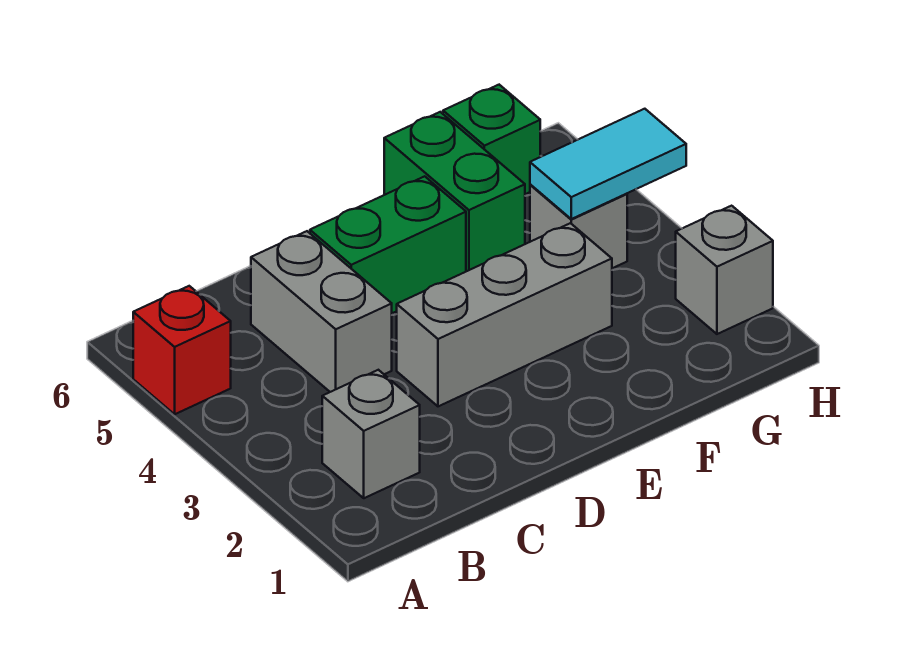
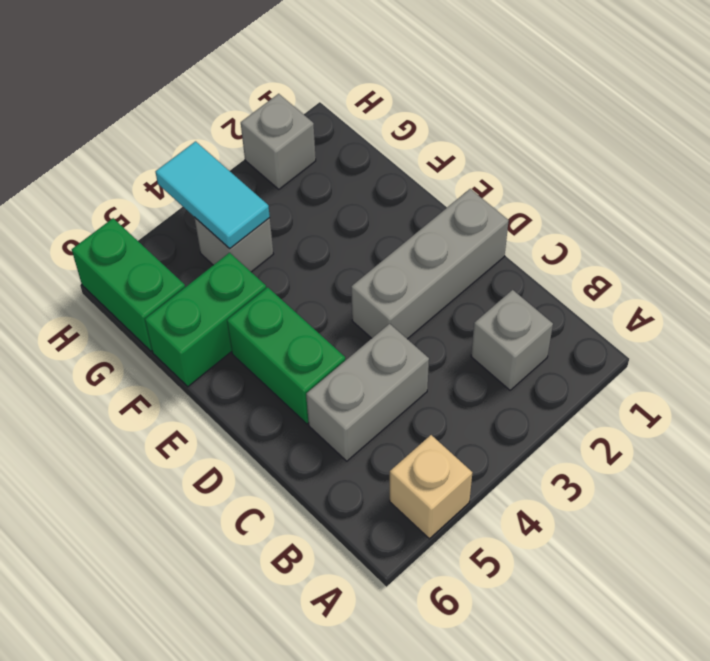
red 1x1 brick [133,286,231,414] -> tan 1x1 brick [390,435,472,539]
grey 1x3 brick [397,223,612,406] -> grey 1x3 brick turned to [351,189,509,339]
green 1x1 brick [443,85,540,194] -> green 1x2 brick [72,218,185,351]

